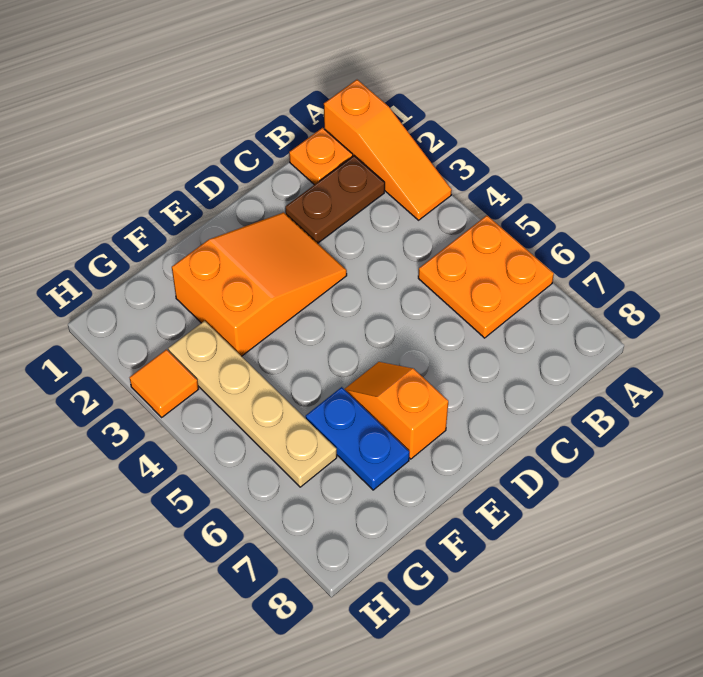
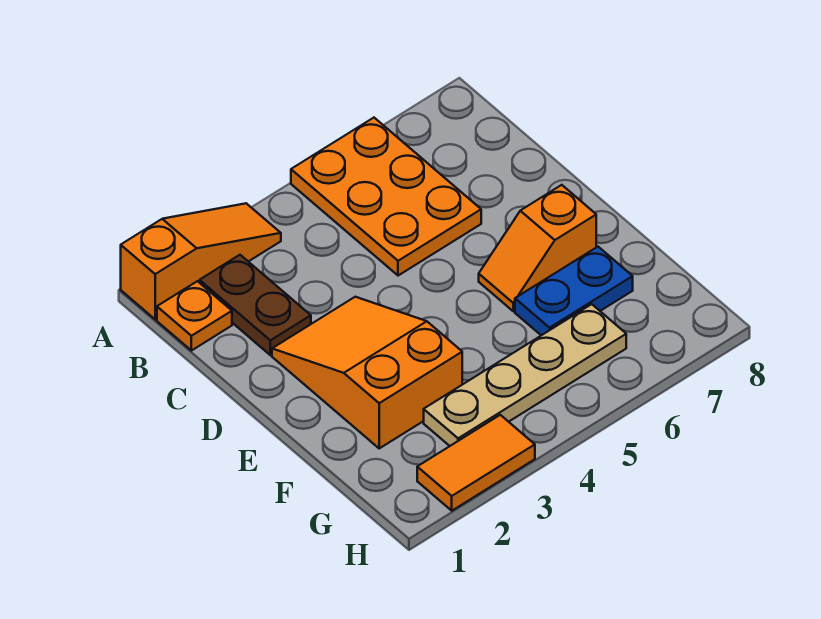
orange 2x2 plate [418,216,554,338] -> orange 2x3 plate [291,118,481,276]
orange 1x1 tile [130,350,198,417] -> orange 1x2 tile [417,415,535,511]

